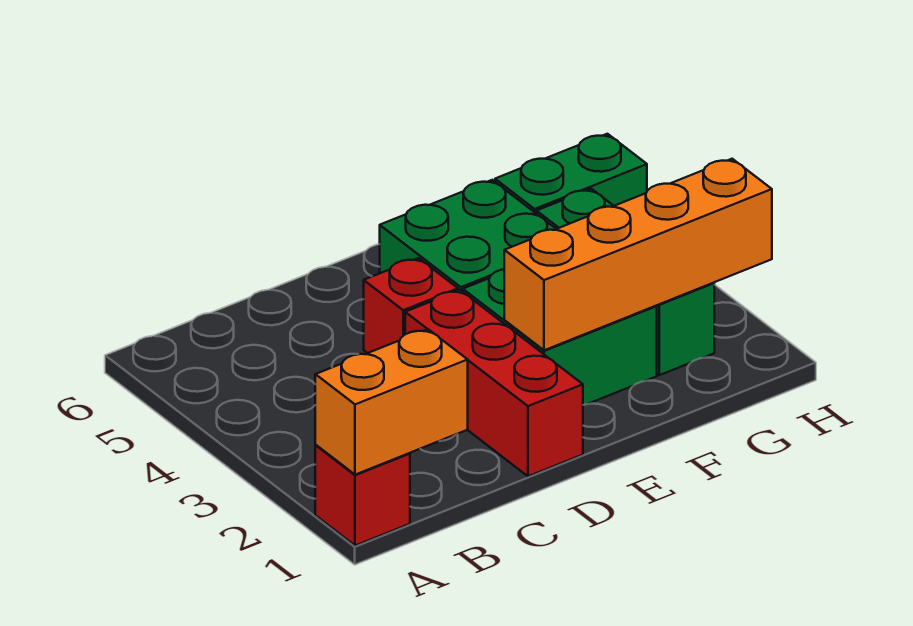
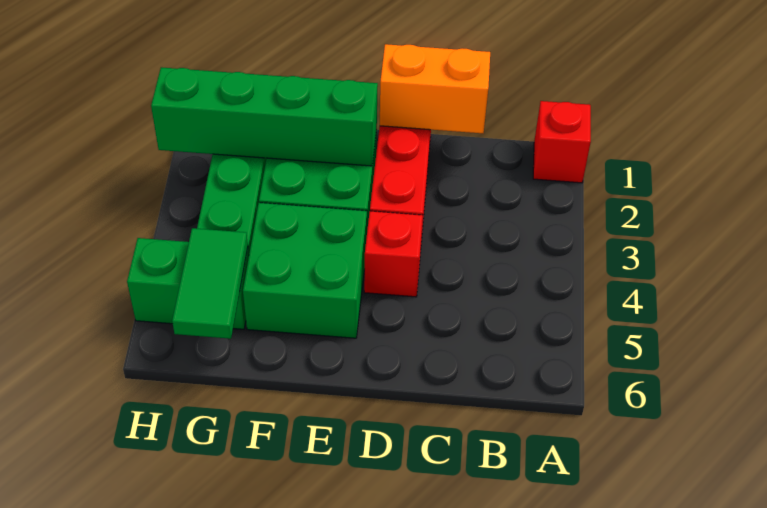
orange 1x2 brick [315,329,468,475] -> orange 1x2 brick moved to [380,44,490,133]
orange 1x4 brick [504,159,772,350] -> green 1x4 brick [151,67,378,166]
none -> green 1x2 tile [172,228,248,339]

